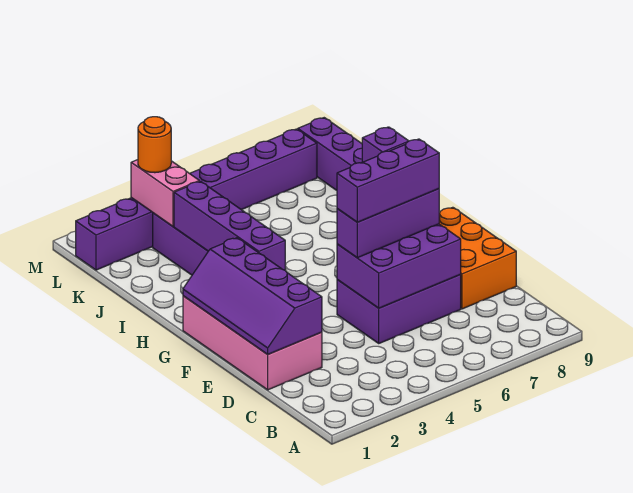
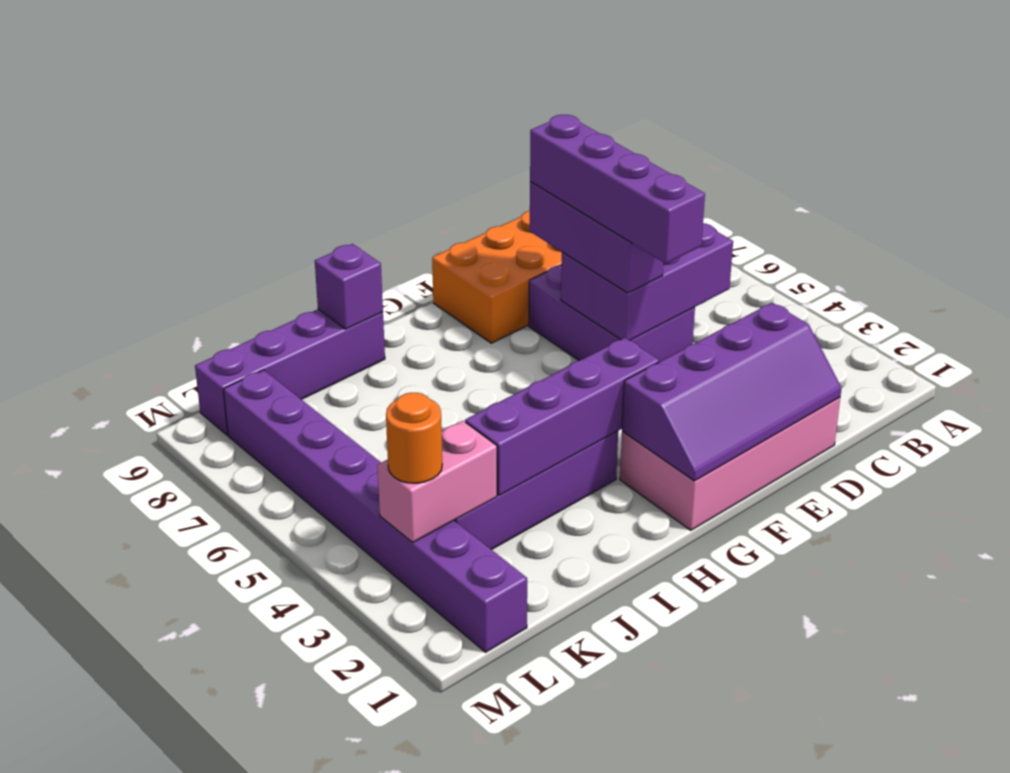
purple 2x3 brick [337,224,461,308] -> purple 2x3 brick turned to [561,223,733,340]
purple 1x3 brick [337,139,439,222] -> purple 1x4 brick [530,115,705,263]

